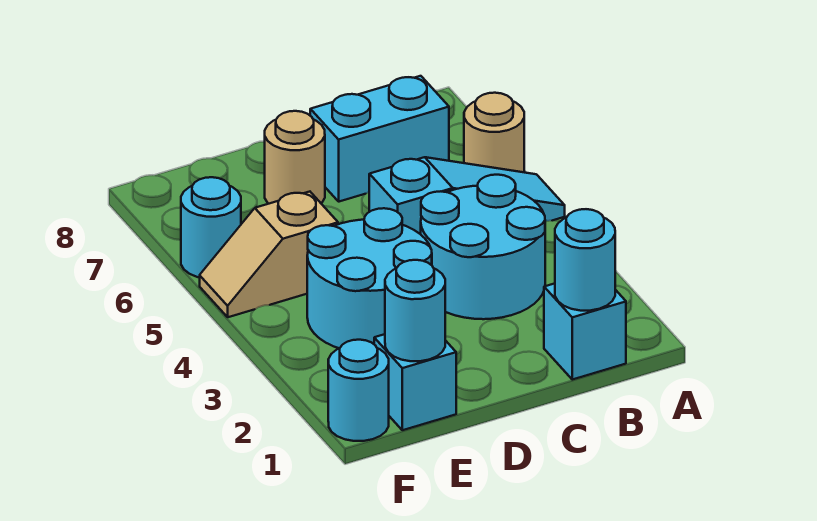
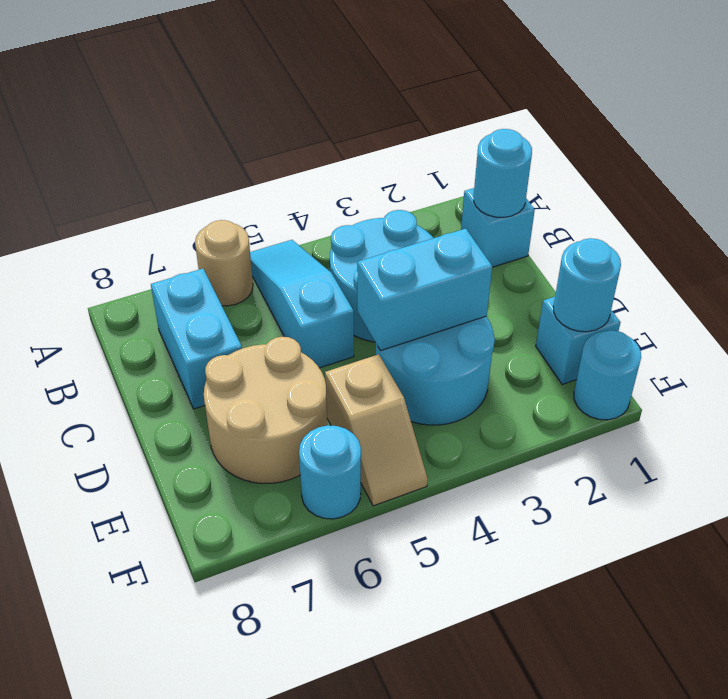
none -> cyan 1x2 brick [357,229,492,351]
tan 1x1 round brick [265,111,325,204] -> tan 2x2 round brick [204,337,327,484]

